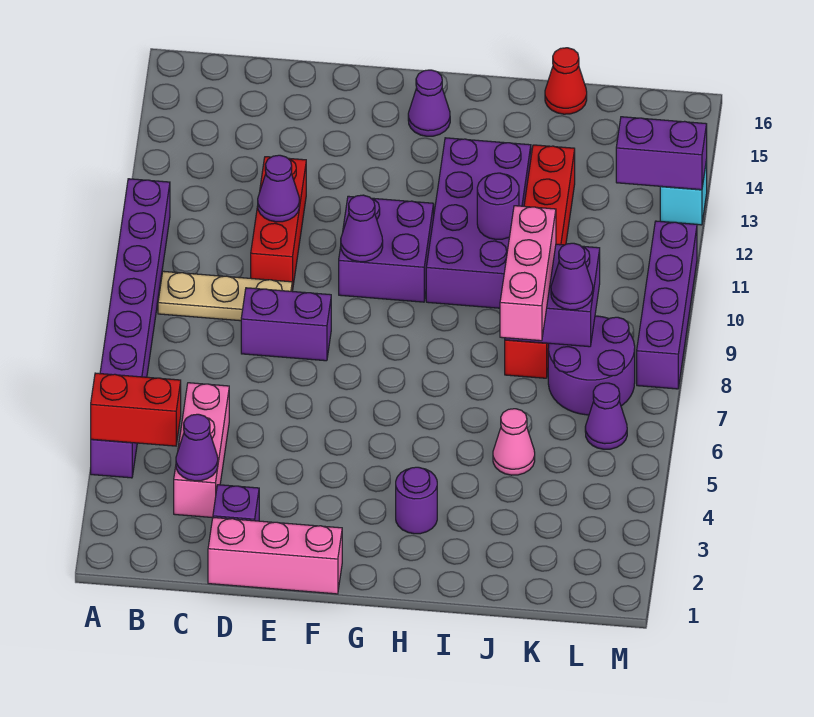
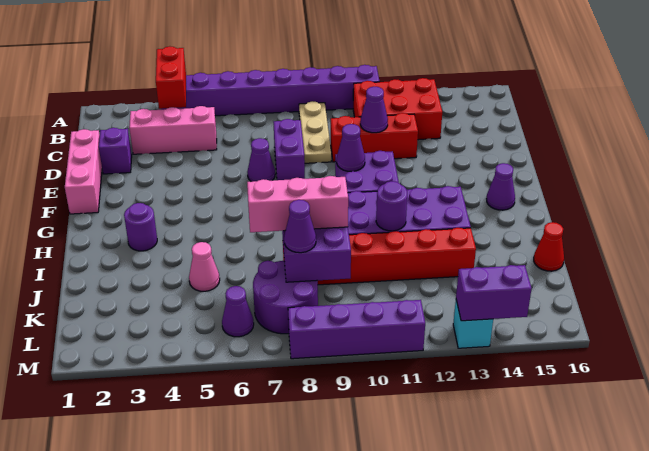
none -> red 2x3 brick [353,78,442,140]
purple 1x1 cone [176,414,218,481] -> purple 1x1 cone moved to [247,138,275,182]
purple 1x2 brick [616,117,707,190] -> purple 1x2 brick turned to [456,265,532,321]

